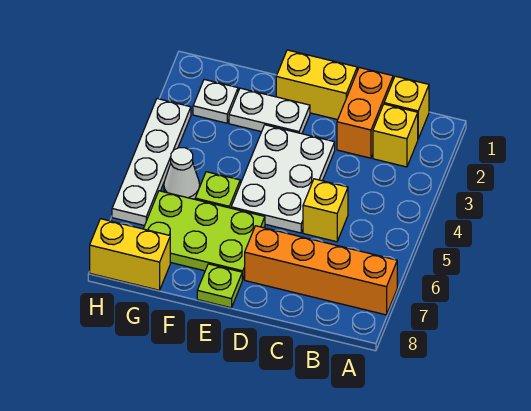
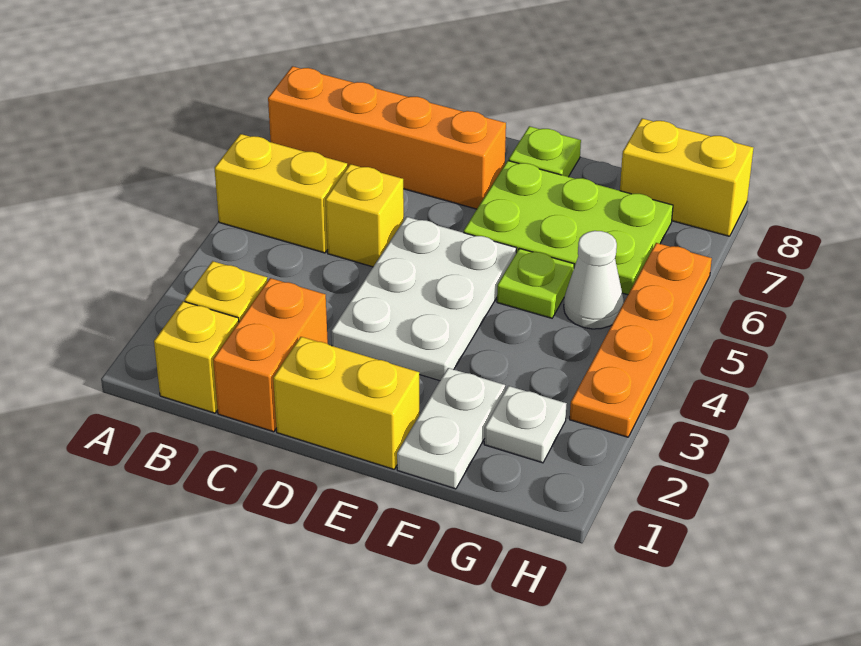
none -> yellow 1x2 brick [215,134,347,253]
white 1x2 plate [229,88,310,134] -> white 1x2 plate turned to [397,368,505,489]
white 1x4 plate [112,99,191,226] -> orange 1x4 plate [570,243,712,437]

